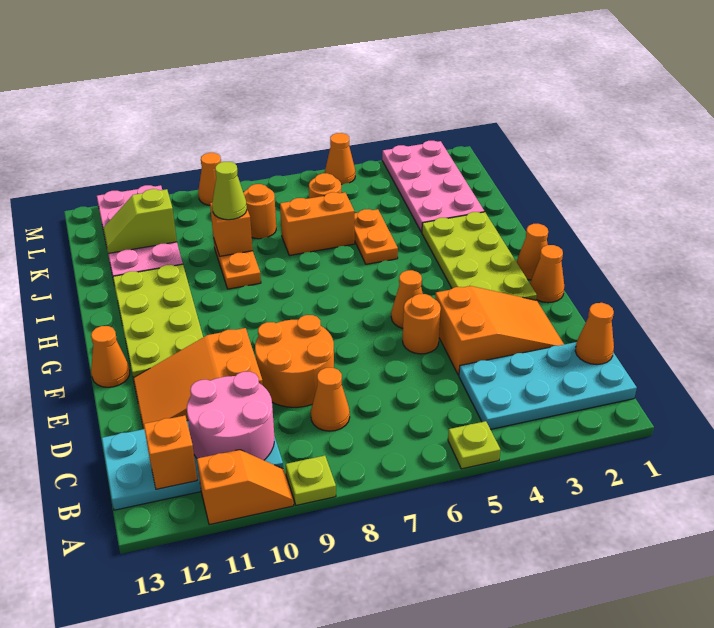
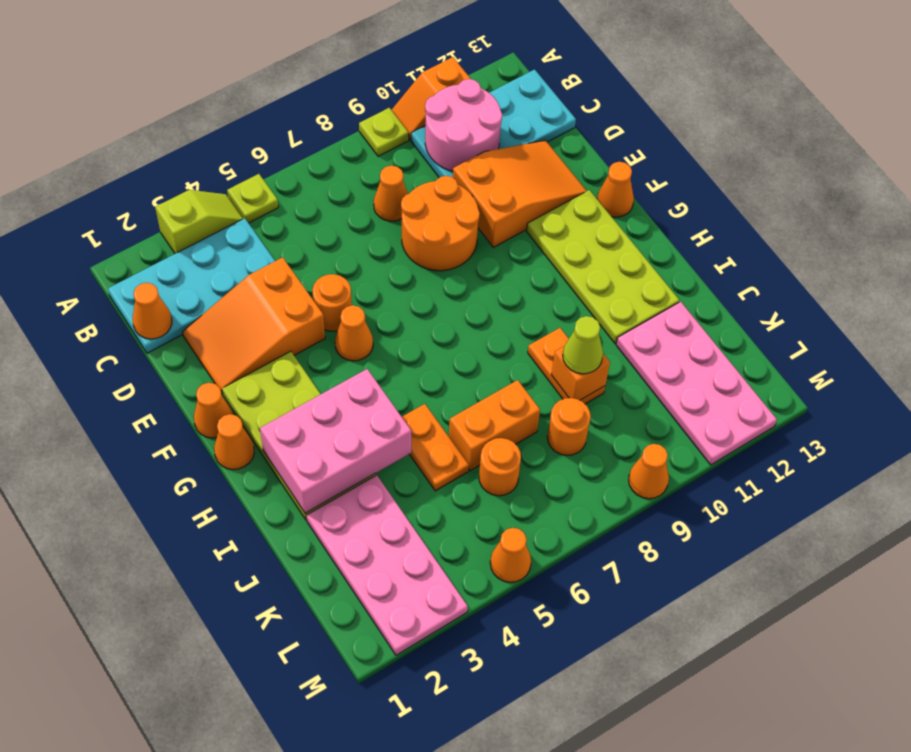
orange 1x1 brick [144,416,197,489] -> none
none -> pink 2x3 brick [260,369,411,513]
lime 1x2 slope [103,189,177,253] -> lime 1x2 slope moved to [155,190,243,254]

